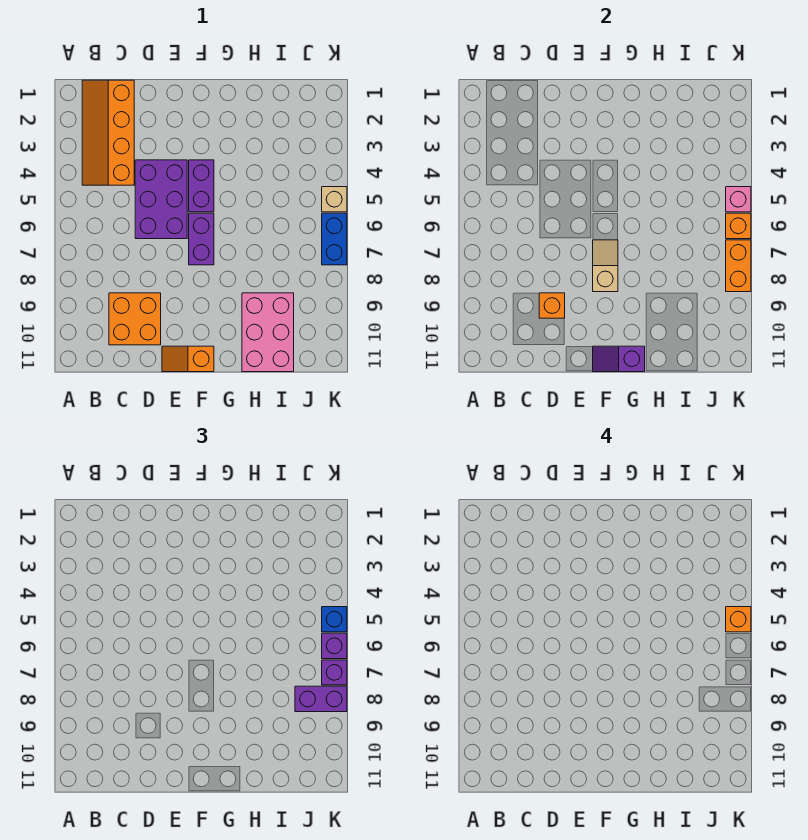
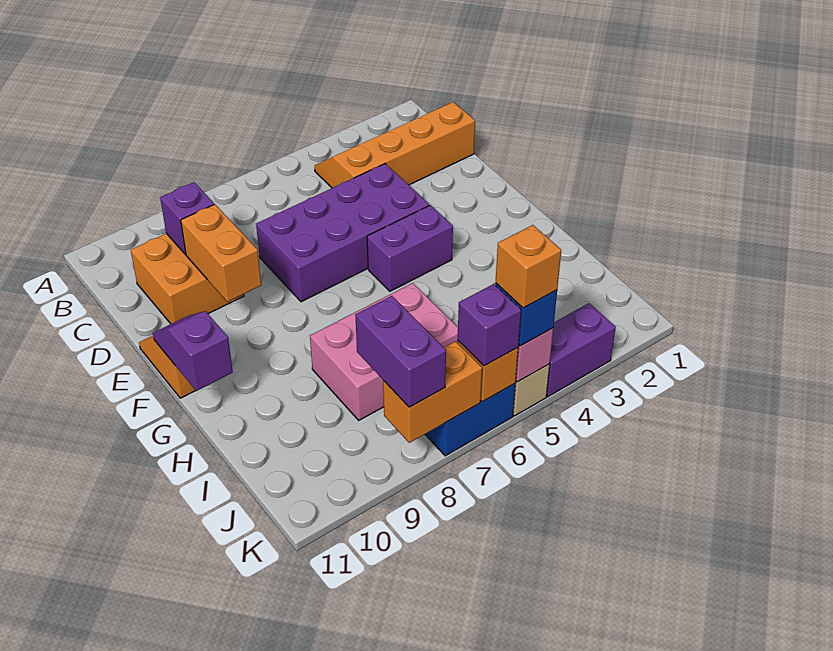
purple 2x3 brick [135,160,187,239] -> purple 2x4 brick [256,164,429,302]
orange 1x1 brick [539,293,565,318] -> orange 1x2 brick [181,204,261,302]
purple 1x2 brick [189,213,214,265] -> purple 1x2 brick moved to [546,303,616,397]
tan 1x2 slope [593,240,618,292] -> none
pink 2x3 brick [242,293,294,372] -> pink 2x3 brick moved to [310,283,458,420]
purple 1x1 brick [322,660,347,685] -> purple 1x1 brick moved to [160,182,214,254]

